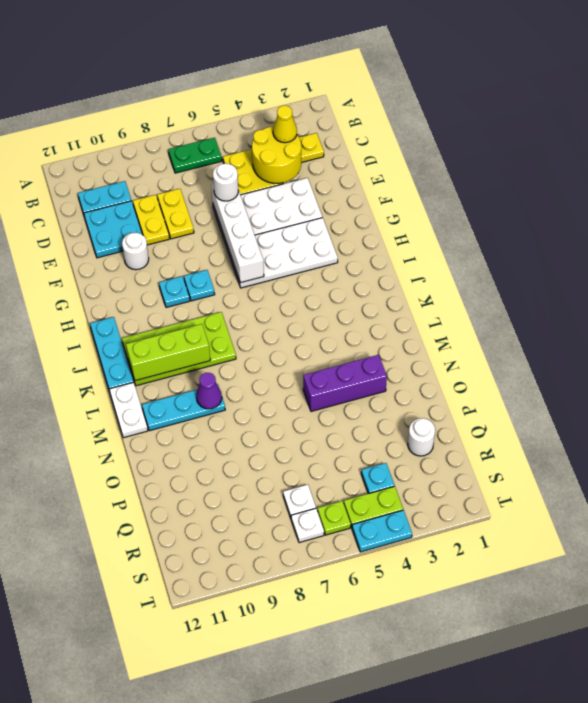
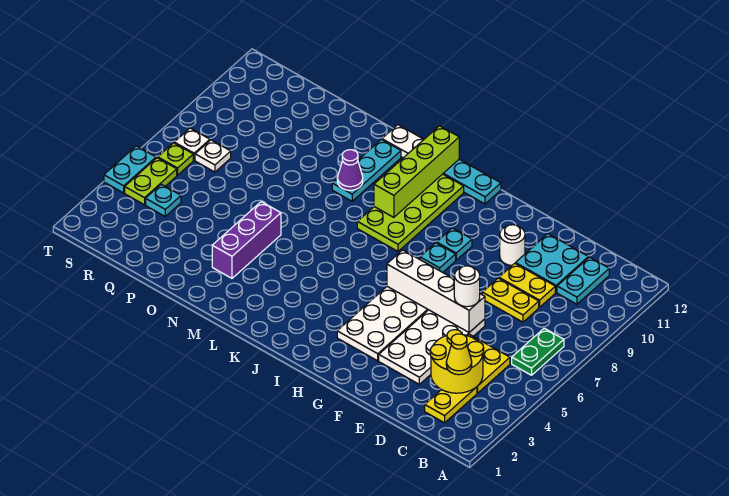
lime 1x3 brick [126,324,210,381] -> lime 1x4 brick [374,126,459,217]
white 1x1 round brick [408,418,435,456] -> none

